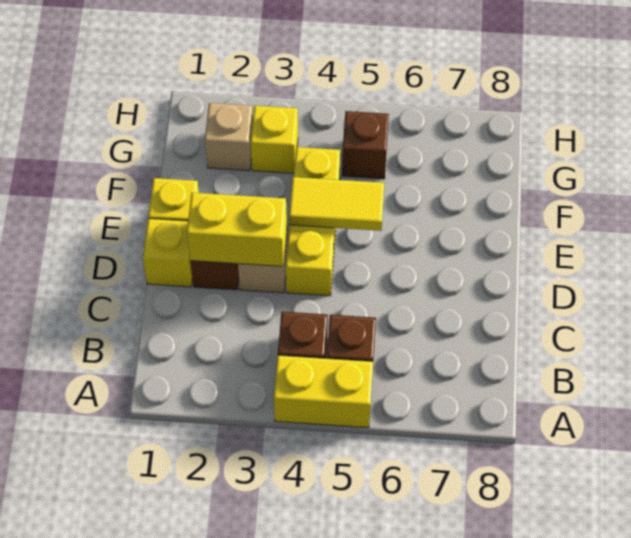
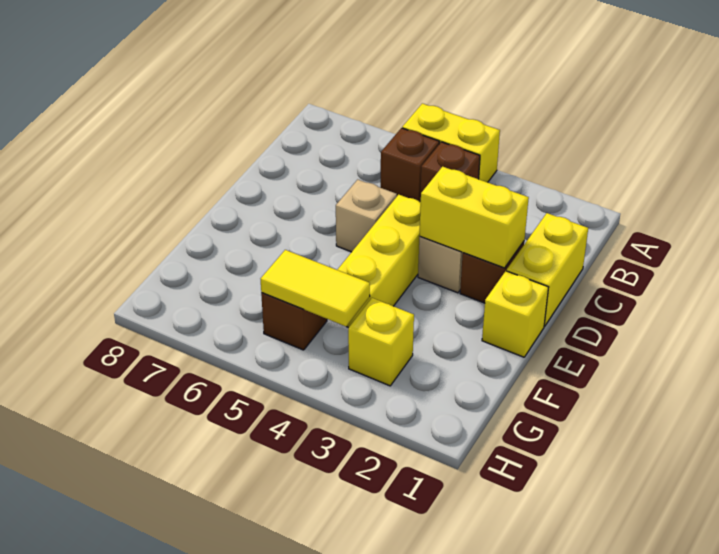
yellow 1x1 brick [143,218,192,287] -> yellow 1x2 brick [507,213,588,326]
yellow 1x2 tile [289,177,385,231] -> yellow 1x2 tile moved to [261,250,370,326]
tan 1x1 brick [205,103,253,171] -> tan 1x1 brick moved to [336,180,397,252]

